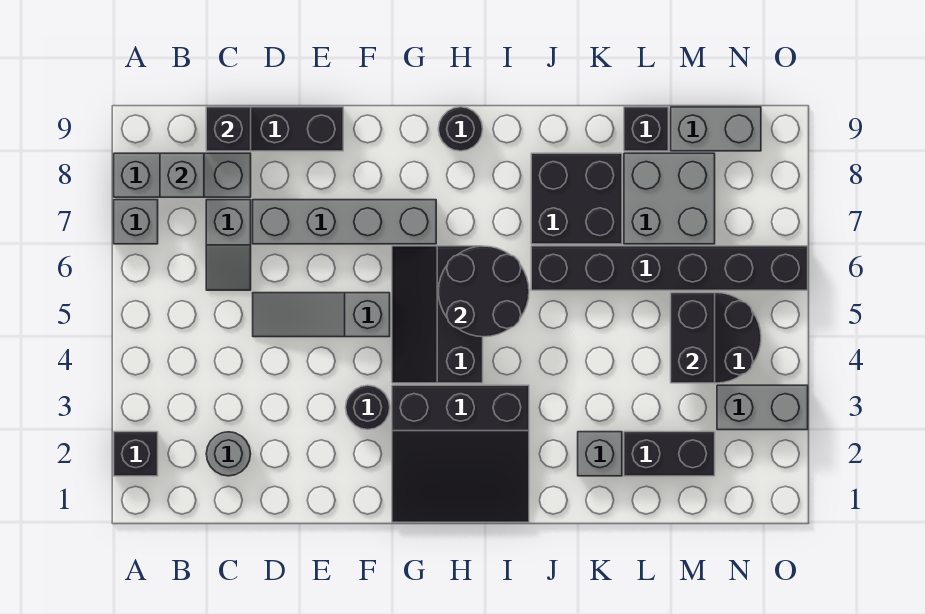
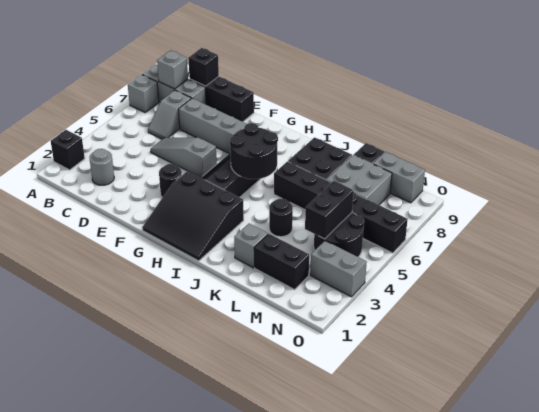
black 1x1 round brick [439,107,483,151] -> black 1x1 round brick moved to [269,199,293,237]

